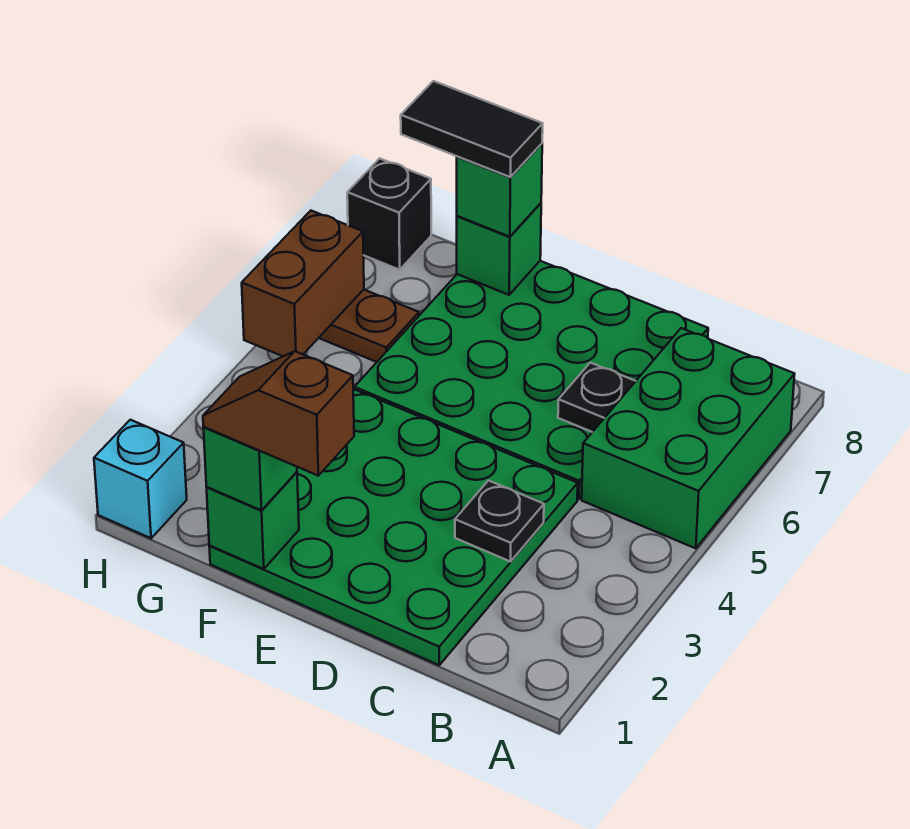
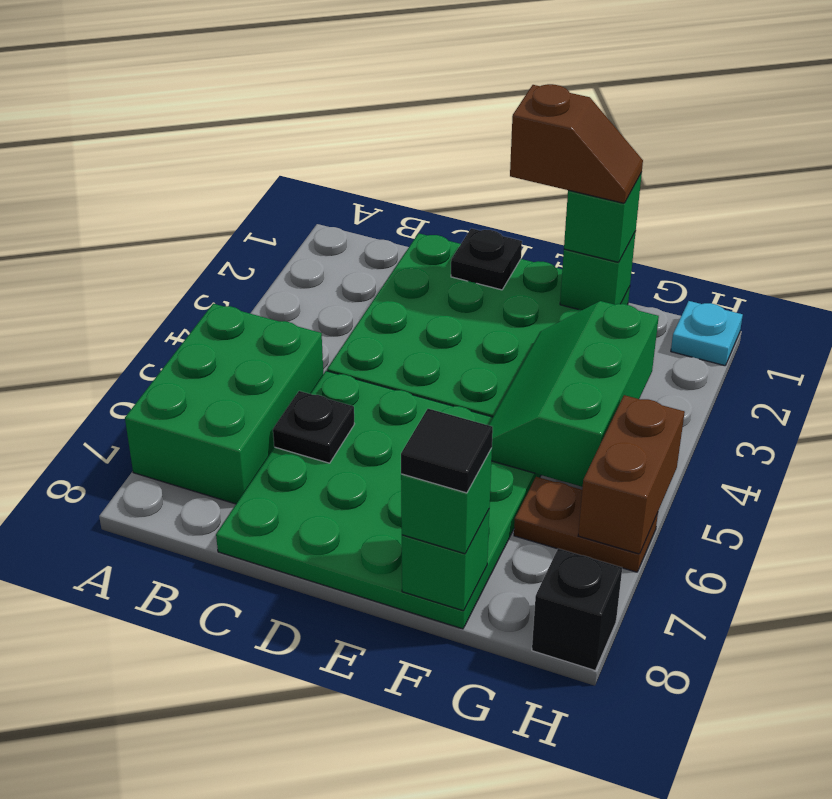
black 1x1 plate [455,481,544,562] -> black 1x1 plate moved to [451,228,522,290]
none -> green 2x3 slope [489,301,659,487]
black 1x2 tile [401,81,543,177] -> black 1x1 tile [401,409,493,493]
cyan 1x1 brick [94,420,187,538] -> cyan 1x1 plate [671,301,743,366]

